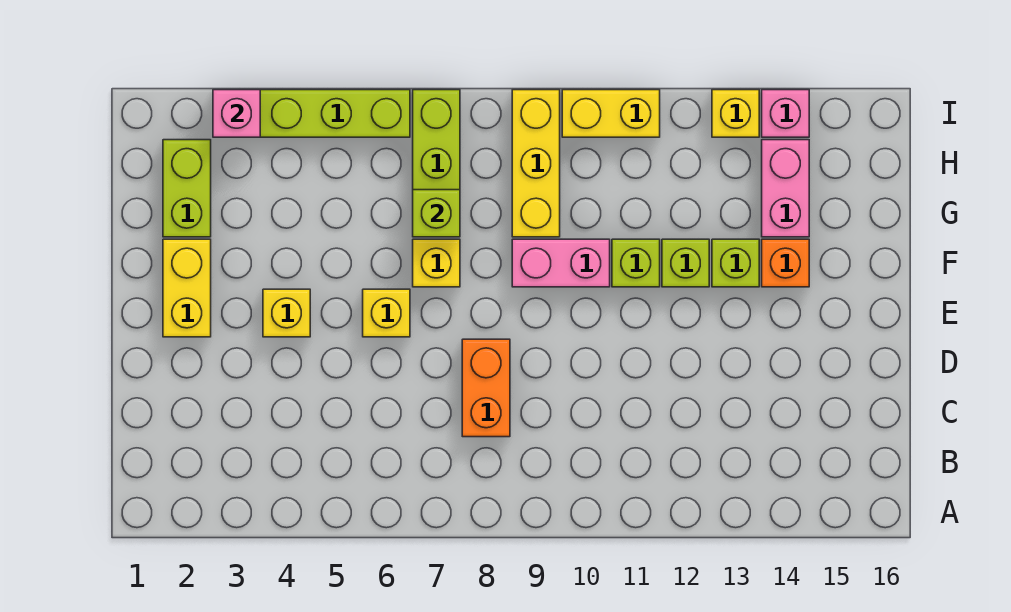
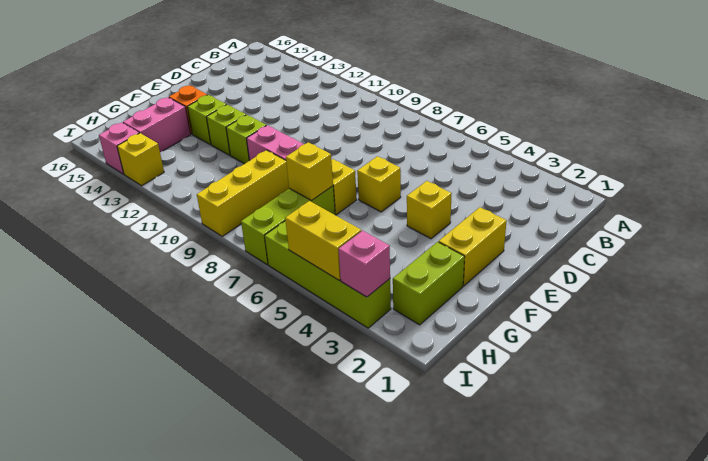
orange 1x2 brick [462,339,510,437] -> none
lime 1x1 brick [413,190,460,237] -> yellow 1x1 brick [286,142,333,200]
yellow 1x2 brick [562,90,660,137] -> yellow 1x2 brick moved to [285,201,361,280]

